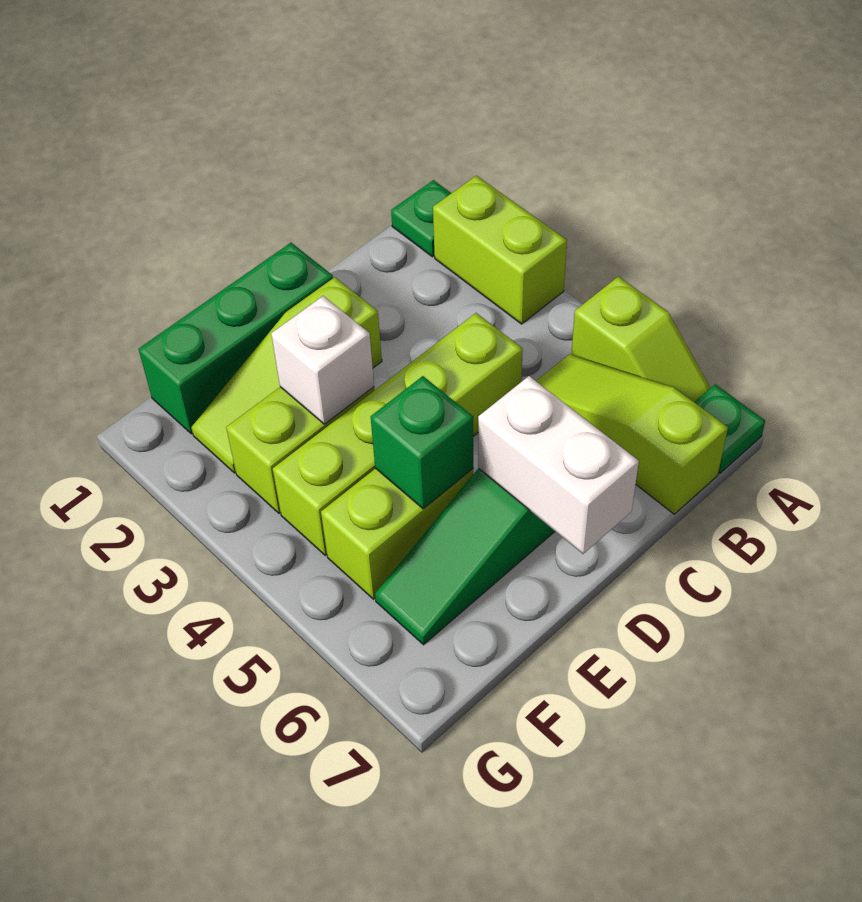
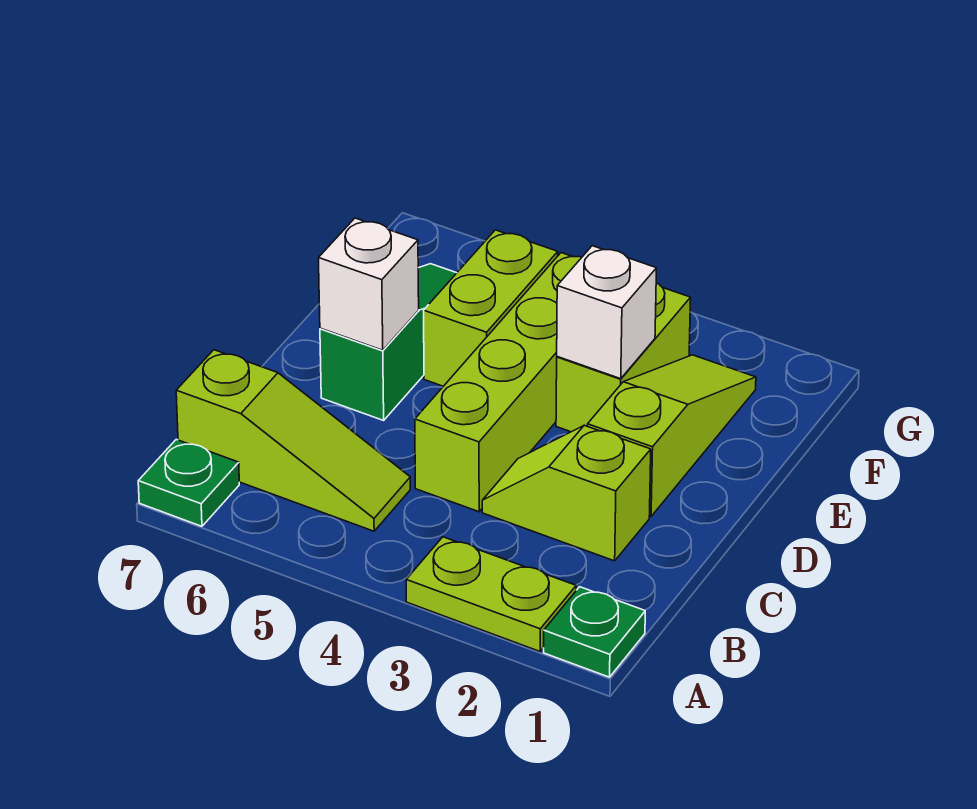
lime 1x2 brick [433,176,567,324] -> lime 1x2 plate [406,537,576,651]
lime 1x2 slope [571,277,710,402] -> lime 1x2 slope moved to [482,425,651,561]
green 1x3 brick [139,243,333,434] -> none
white 1x2 brick [478,376,639,554] -> white 1x1 brick [319,218,419,350]
green 1x1 brick [371,376,473,509] -> none

